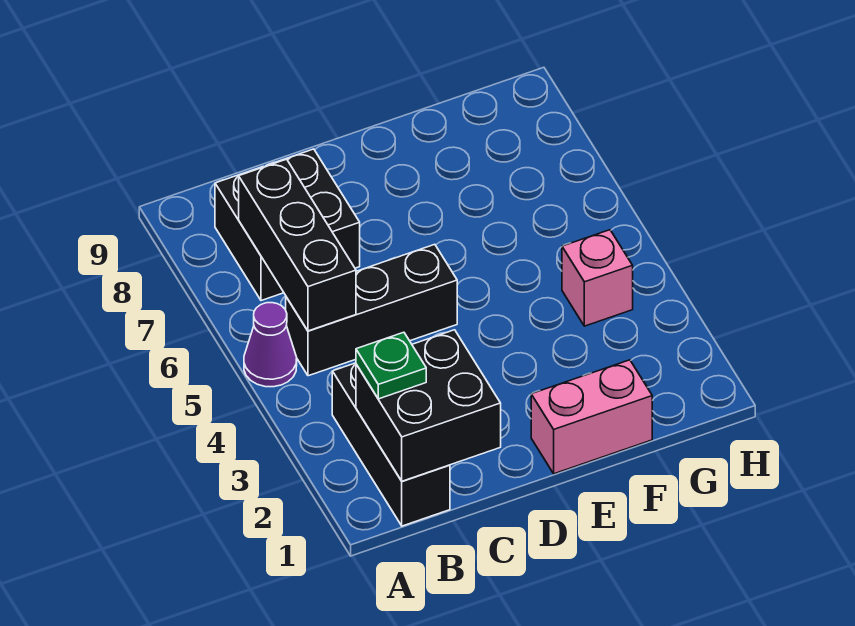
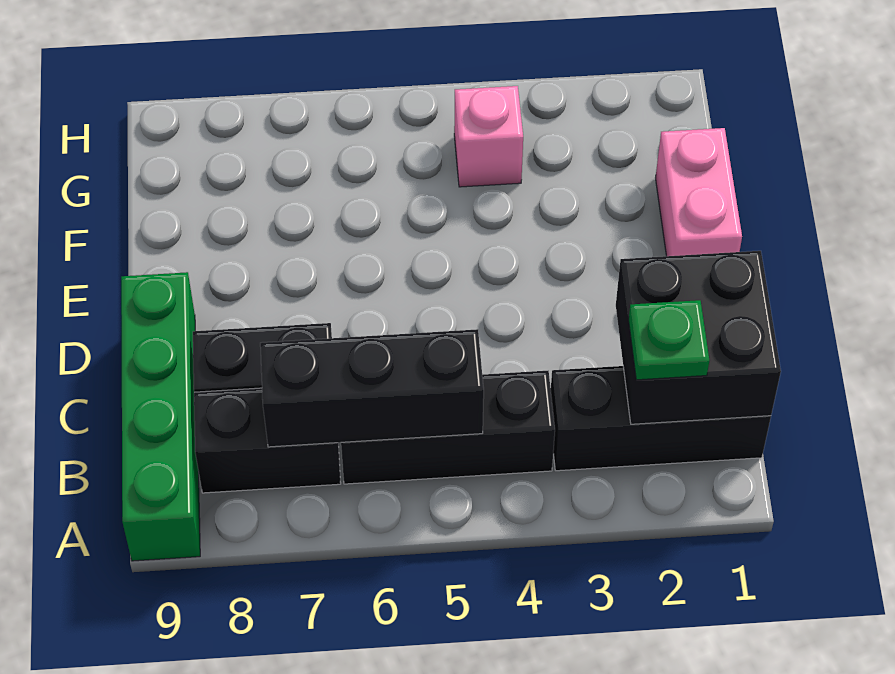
purple 1x1 cone [244,303,297,387] -> none
none -> green 1x4 brick [121,272,200,561]
black 1x3 brick [286,244,457,376] -> black 1x3 brick turned to [341,371,555,484]

